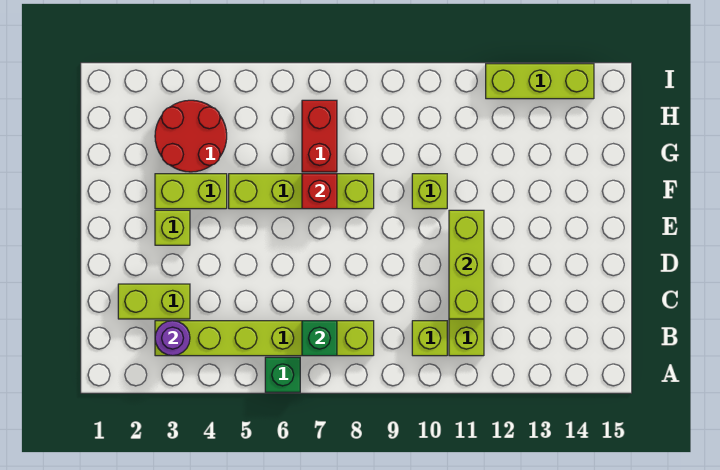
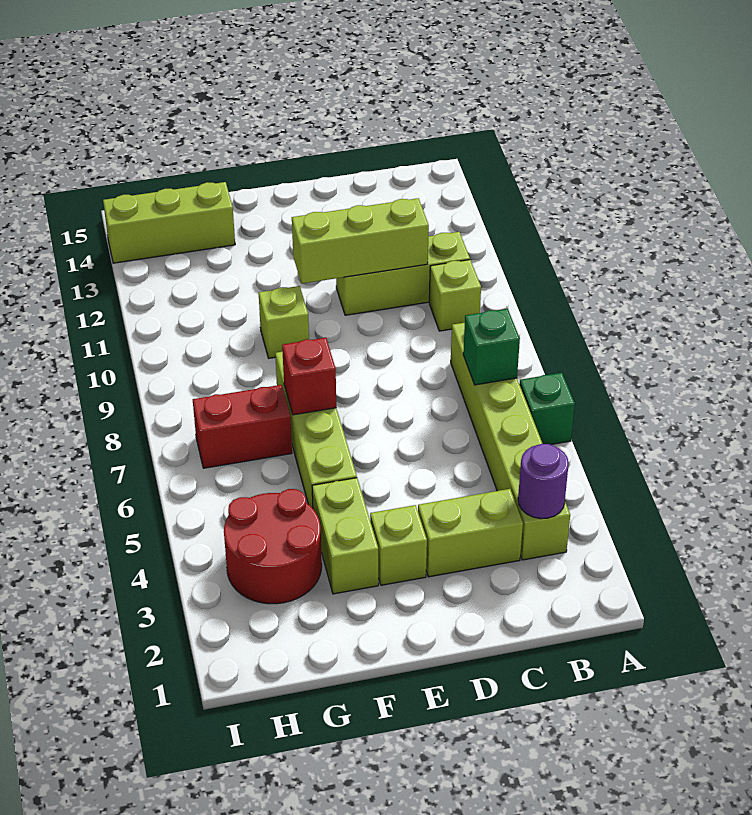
lime 1x2 brick [118,284,190,319] -> lime 1x2 brick turned to [418,489,523,577]
lime 1x3 brick [486,64,594,99] -> lime 1x3 brick turned to [103,182,235,263]

